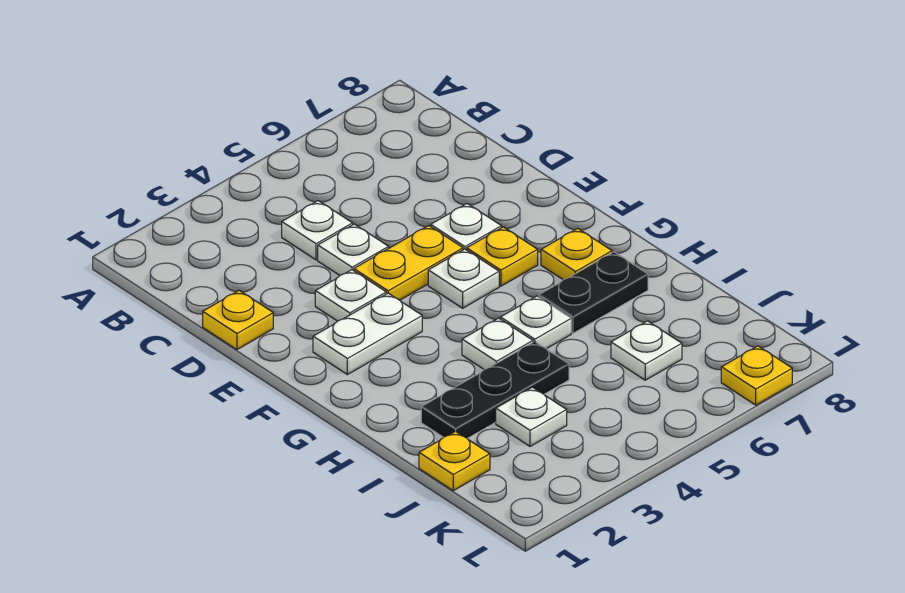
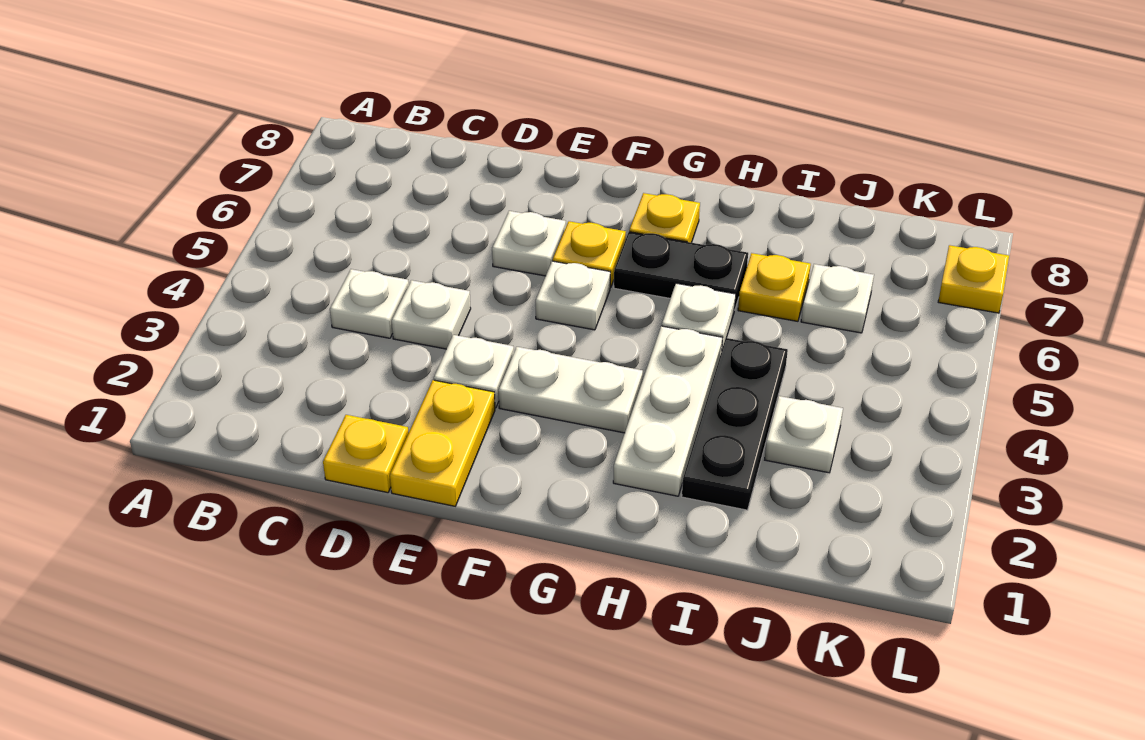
yellow 1x2 plate [354,226,463,300] -> yellow 1x2 plate moved to [390,380,495,506]
white 1x2 plate [313,293,422,375] -> white 1x2 plate turned to [498,347,643,433]
white 1x1 plate [462,318,533,369] -> white 1x3 plate [613,326,722,496]
black 1x2 plate [539,252,648,333] -> black 1x2 plate turned to [614,232,748,310]
yellow 1x1 plate [419,431,490,491] -> yellow 1x1 plate moved to [738,253,811,321]

